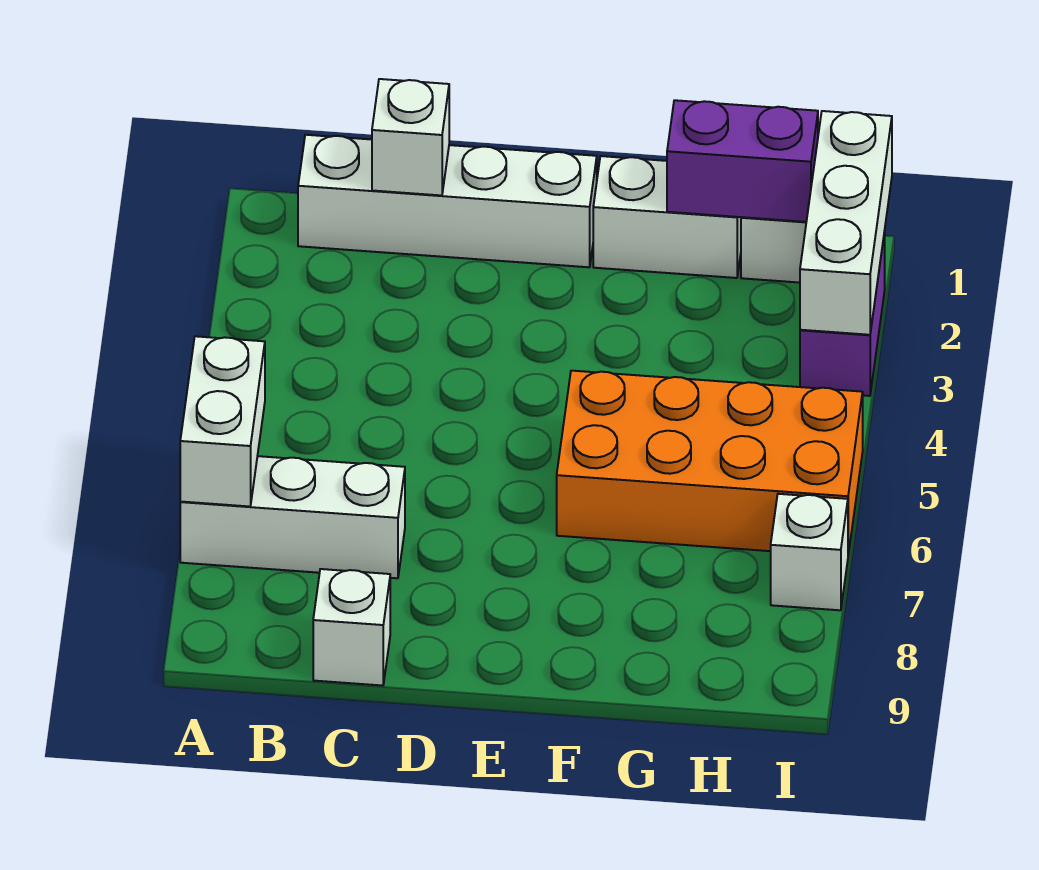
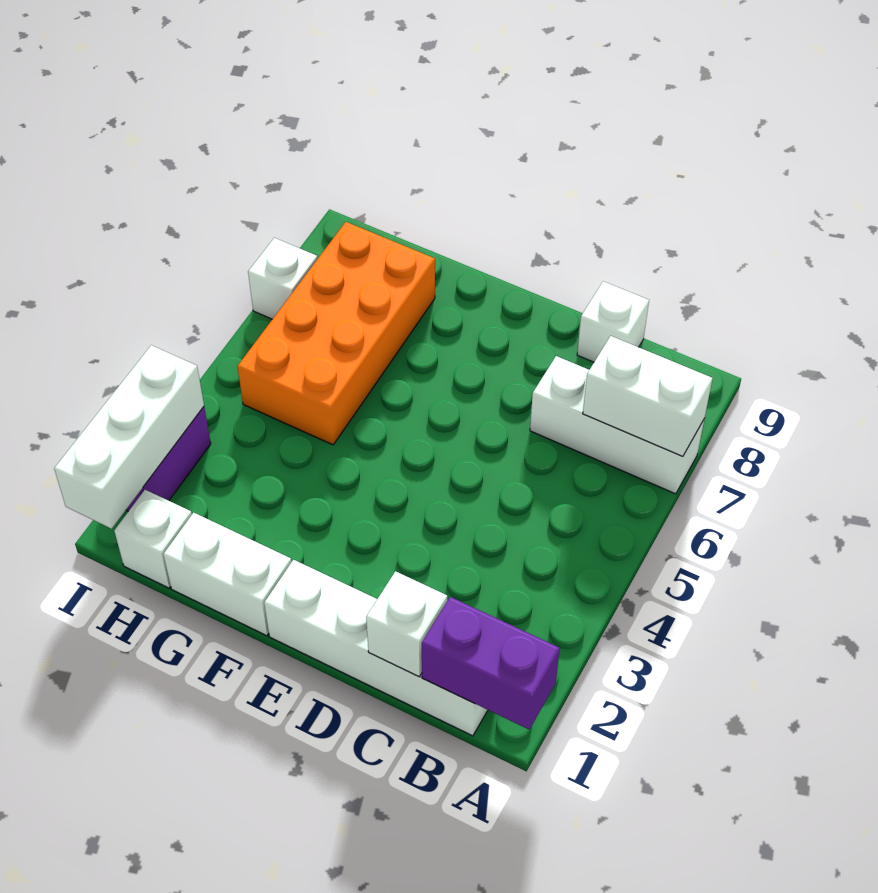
white 1x2 brick [180,336,265,506] -> white 1x2 brick turned to [583,336,712,456]
orange 2x4 brick [557,371,863,554] -> orange 2x4 brick turned to [237,222,435,445]
purple 1x2 brick [667,100,818,222] -> purple 1x2 brick moved to [422,597,560,730]

